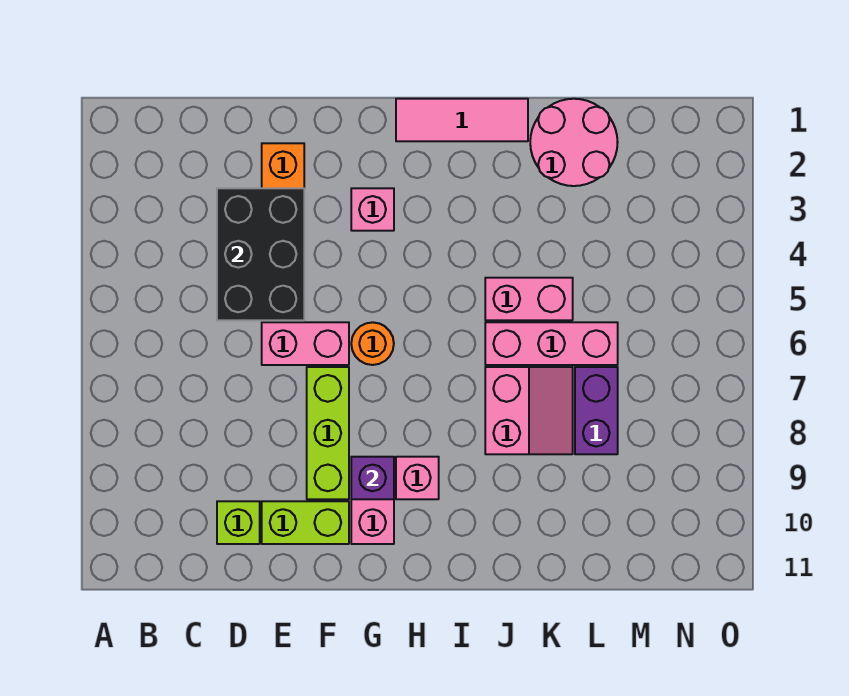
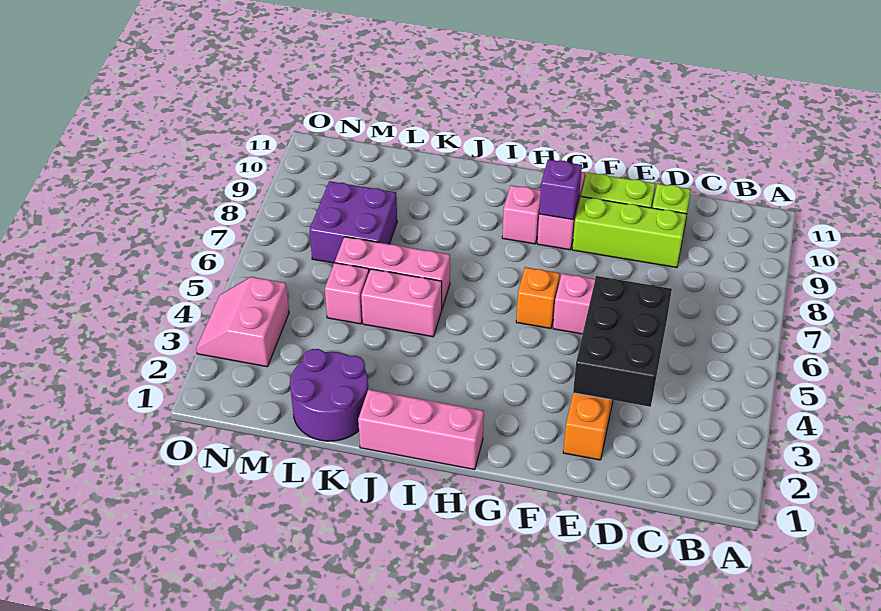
lime 1x3 brick [307,367,349,499] -> lime 1x3 brick turned to [572,197,686,268]
pink 1x1 brick [351,188,394,231] -> pink 1x1 brick moved to [325,263,369,324]
orange 1x1 round brick [351,322,394,365] -> orange 1x1 brick [516,267,560,329]
pink 1x3 tile [396,99,528,141] -> pink 1x3 brick [358,390,484,470]
pink 2x2 slope [485,367,573,454] -> pink 2x2 slope moved to [196,277,289,367]
pink 2x2 round brick [530,99,618,186] -> purple 2x2 round brick [290,349,368,441]
purple 1x2 brick [575,367,618,454] -> purple 2x2 brick [310,181,397,263]

